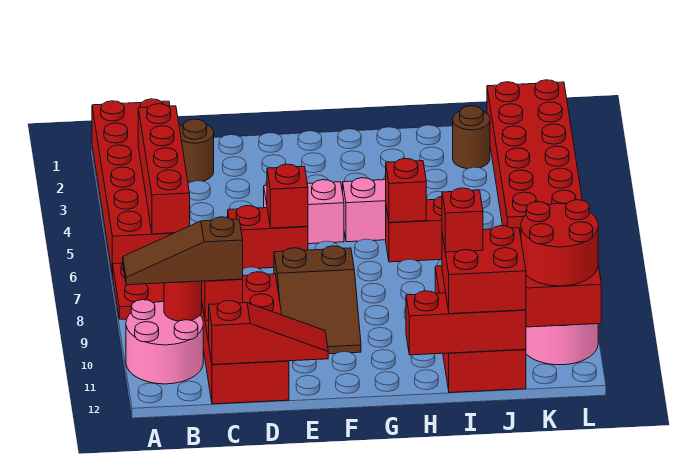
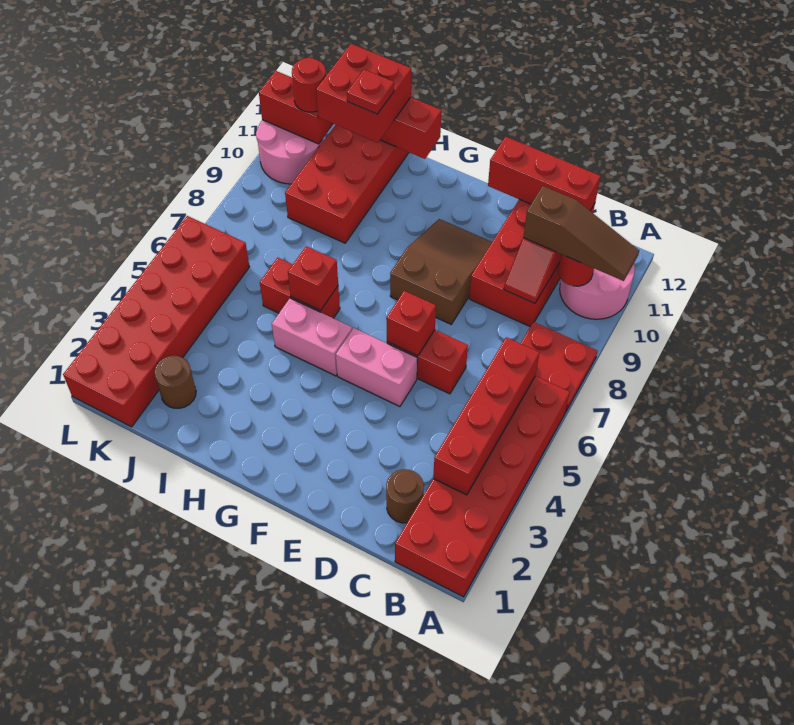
red 1x3 slope [209,301,328,365] -> red 1x3 brick [488,137,601,211]
red 1x1 brick [442,188,483,252] -> red 1x1 plate [347,69,394,114]
red 2x2 round brick [521,200,598,286] -> red 1x1 round brick [292,58,326,112]

